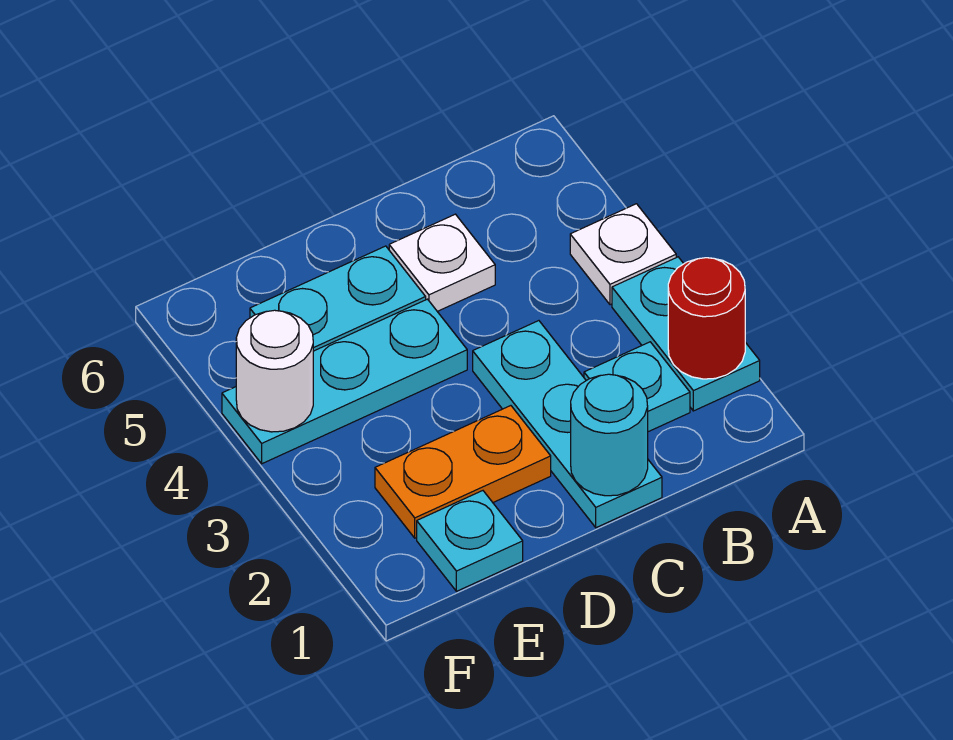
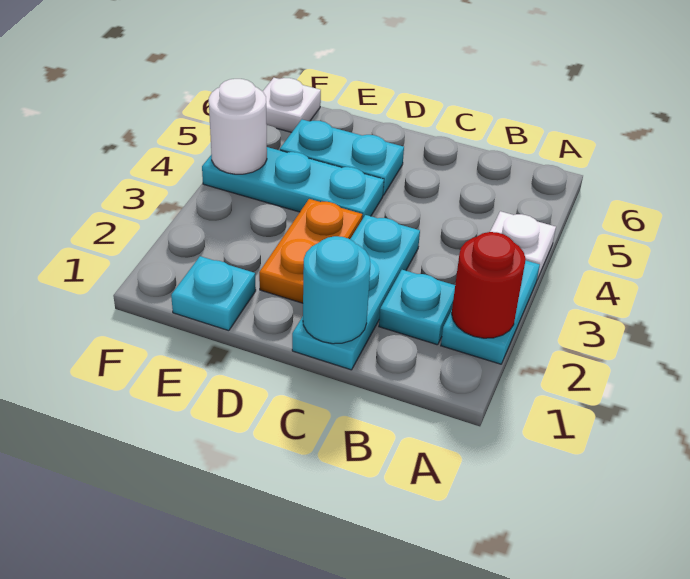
white 1x1 plate [389,214,495,311] -> white 1x1 plate moved to [263,78,321,132]
orange 1x2 plate [375,406,551,538] -> orange 1x2 plate turned to [259,199,362,303]

